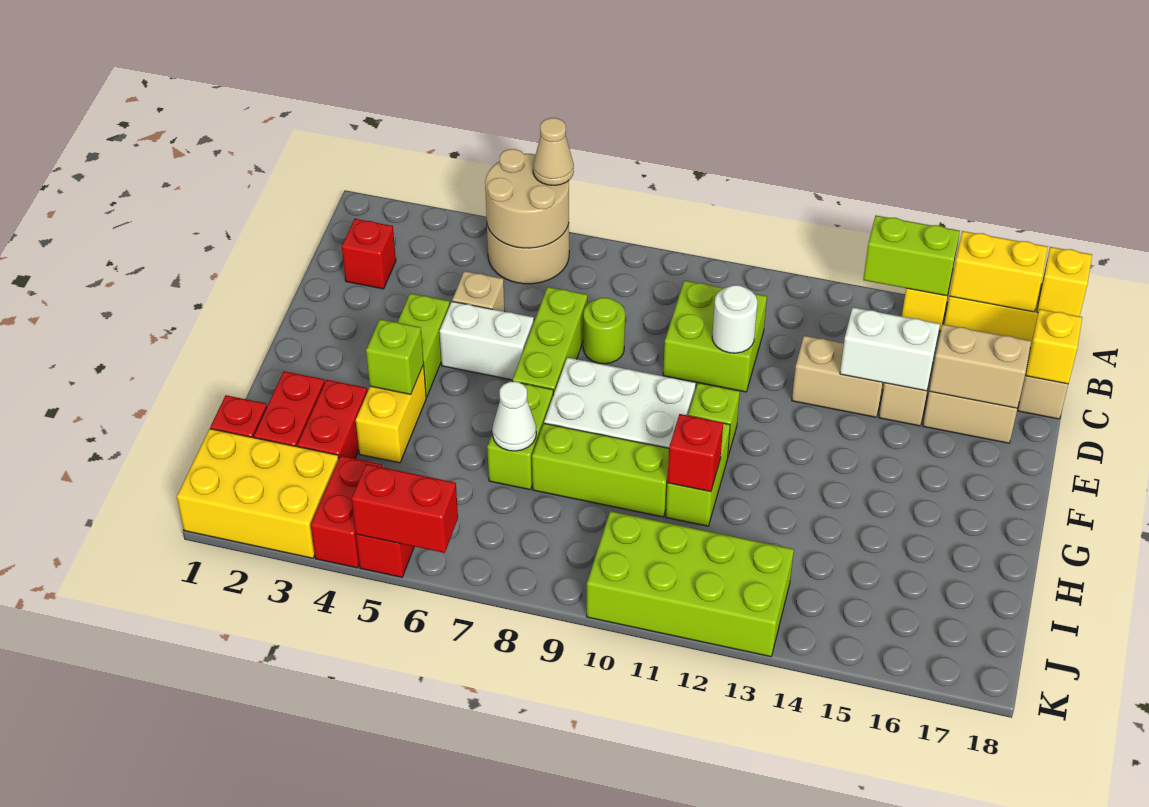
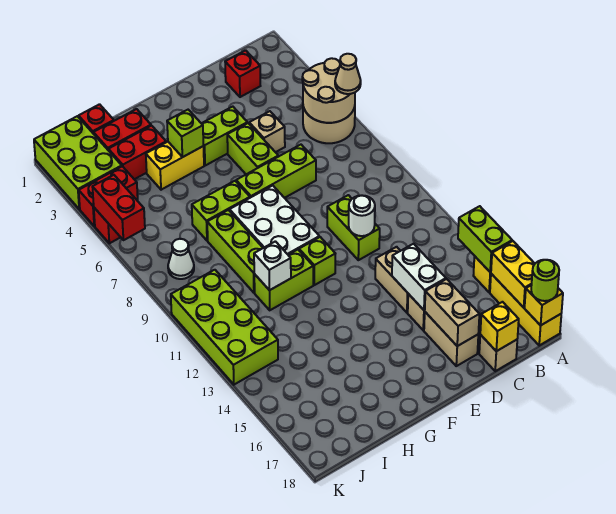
lime 2x2 brick [663,281,767,392] -> lime 1x2 brick [327,195,380,260]
lime 1x1 round brick [583,298,625,364] -> lime 1x1 round brick moved to [531,260,559,301]
white 1x2 brick [439,302,534,380] -> lime 1x2 brick [227,123,278,174]
white 1x1 cone [492,382,536,451] -> white 1x1 cone moved to [168,239,194,279]
red 1x1 brick [667,414,723,492] -> white 1x1 brick [254,241,291,290]
yellow 2x3 brick [177,429,339,558] -> lime 2x3 brick [34,116,122,209]

